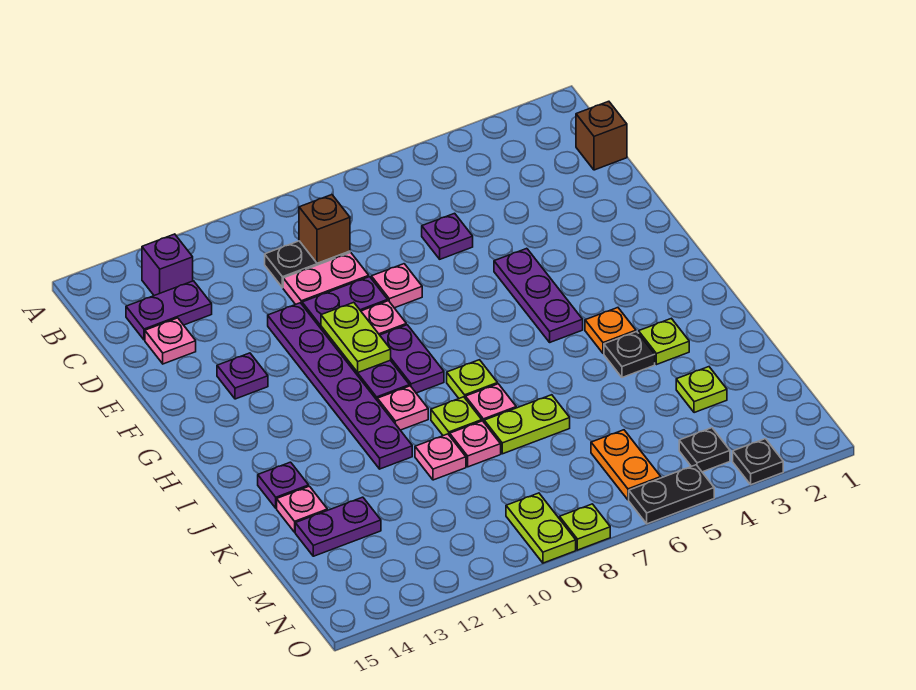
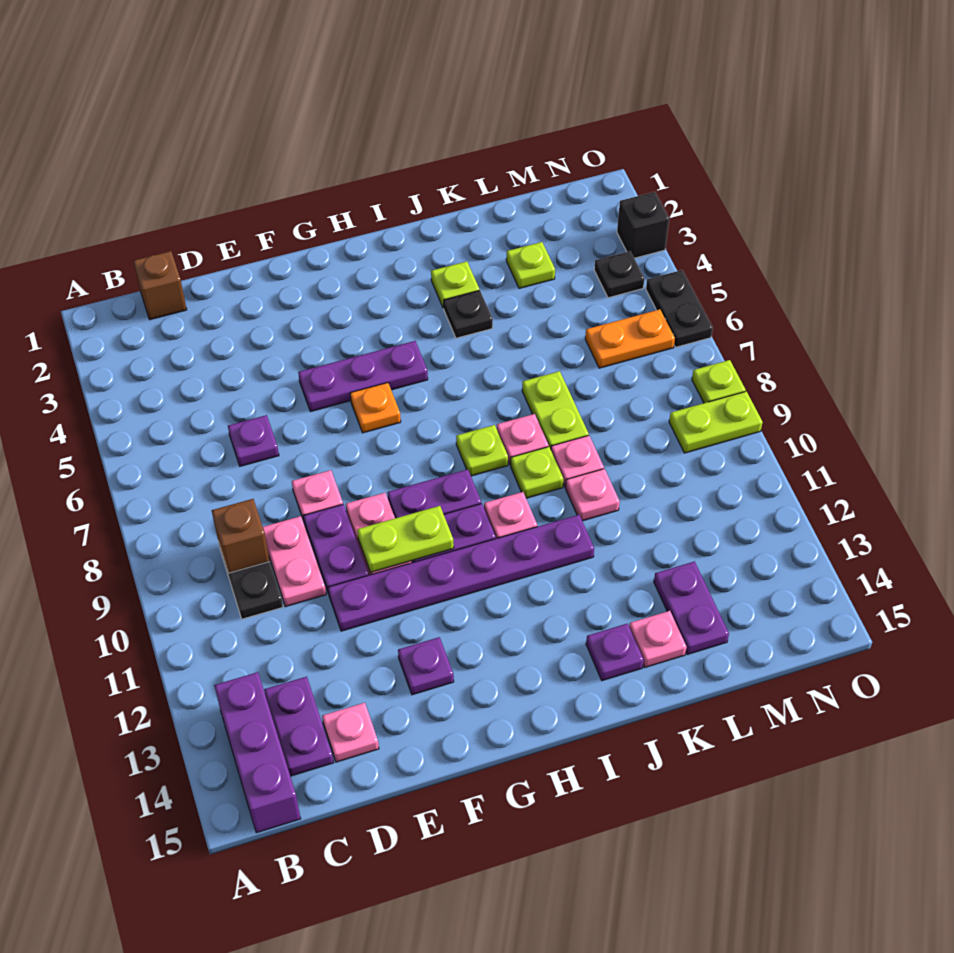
purple 1x1 brick [142,234,193,296] -> purple 1x3 brick [214,672,301,833]
orange 1x1 plate [585,308,636,354] -> orange 1x1 plate moved to [350,383,401,433]
black 1x1 plate [733,439,783,485] -> black 1x1 brick [617,192,669,258]

